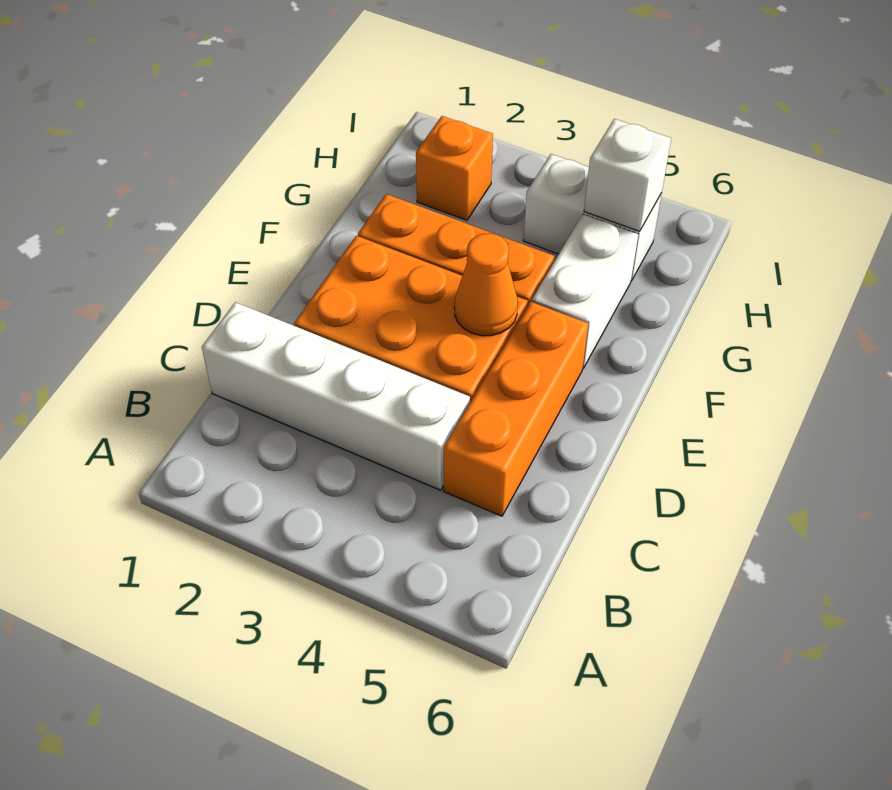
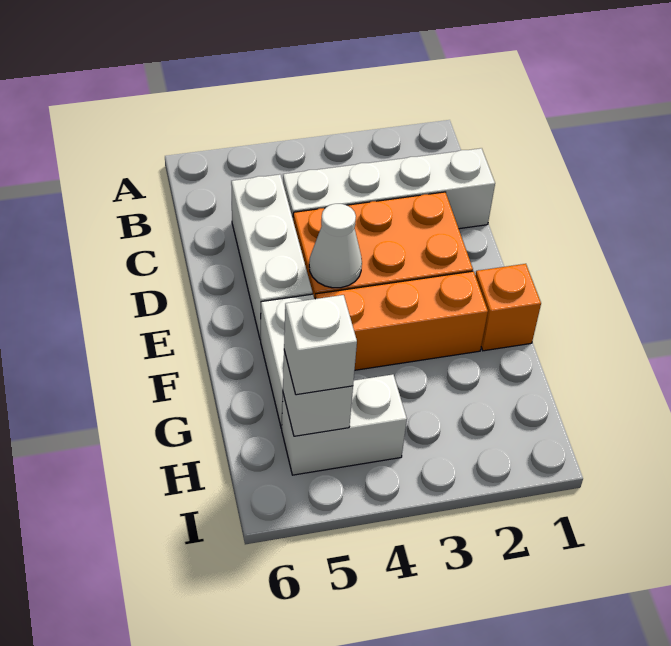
orange 1x3 brick [444,302,588,516] -> white 1x3 brick [231,174,313,340]
orange 1x1 cone [454,233,518,336] -> white 1x1 cone [309,204,362,288]
orange 1x1 brick [416,116,493,220] -> orange 1x1 brick moved to [475,264,541,351]
none -> white 1x1 brick [284,295,357,395]

